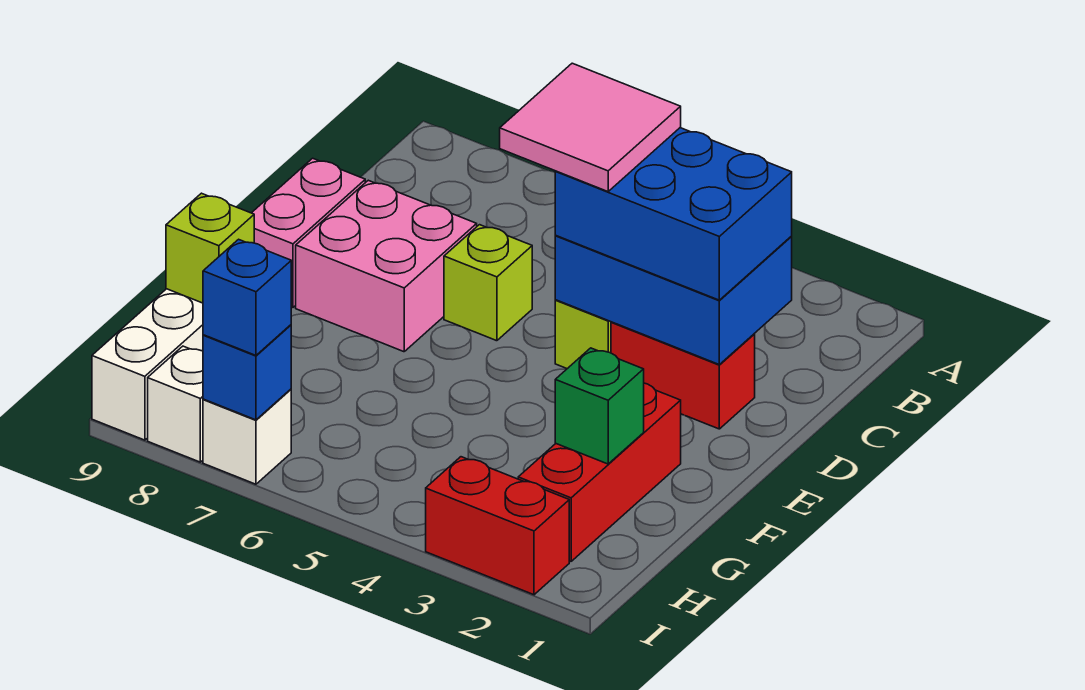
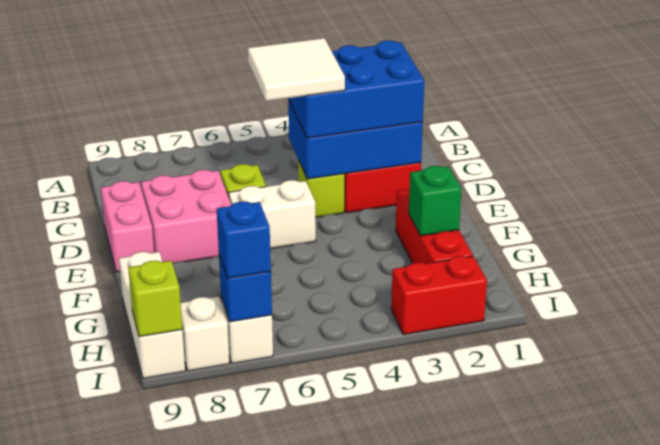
pink 2x2 tile [500,63,681,192] -> white 2x2 tile [248,38,345,101]
none -> white 1x2 brick [229,180,316,249]
lime 1x1 brick [166,193,254,303] -> lime 1x1 brick moved to [128,261,182,337]

